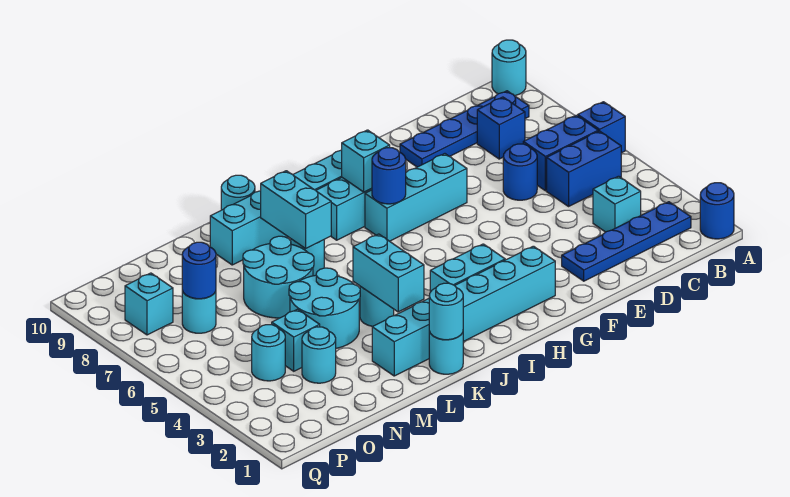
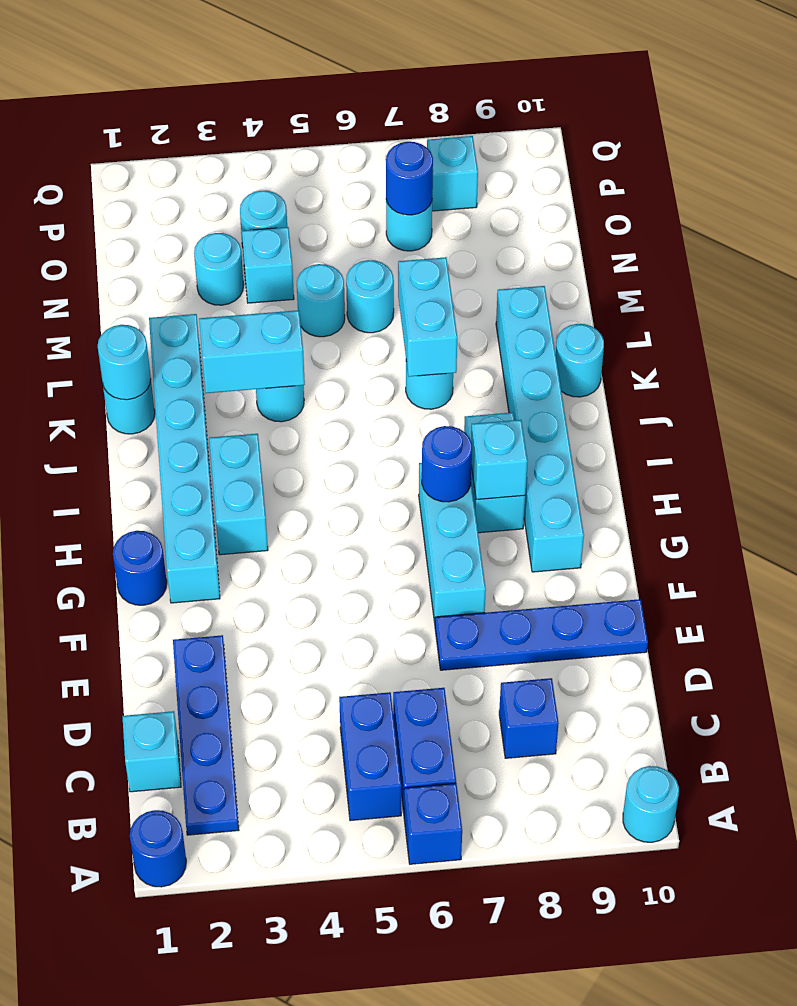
blue 1x4 plate [400,91,529,167] -> blue 1x4 plate turned to [435,599,648,670]
cyan 1x1 brick [593,176,641,232] -> cyan 1x1 brick moved to [122,711,181,792]
blue 1x1 round brick [503,144,537,200] -> blue 1x1 round brick moved to [113,531,167,605]
cyan 1x2 brick [261,171,331,248] -> cyan 1x2 brick turned to [398,257,457,377]
cyan 2x2 round brick [289,268,360,348] -> cyan 1x1 round brick [297,264,345,337]
cyan 2x2 round brick [243,236,314,318] -> cyan 1x1 round brick [346,260,394,333]

